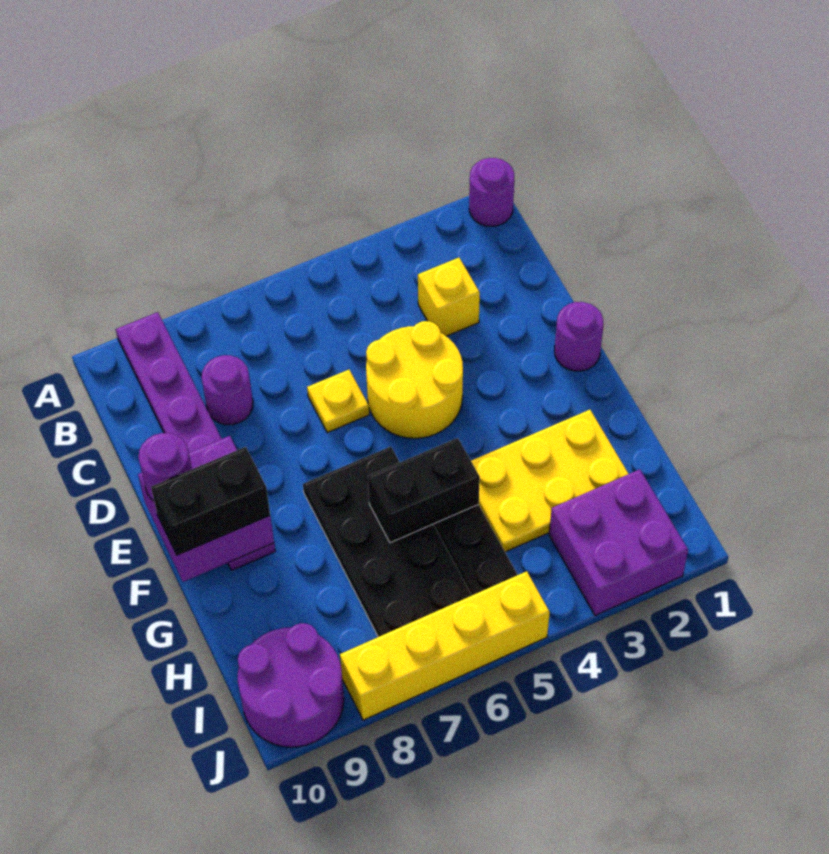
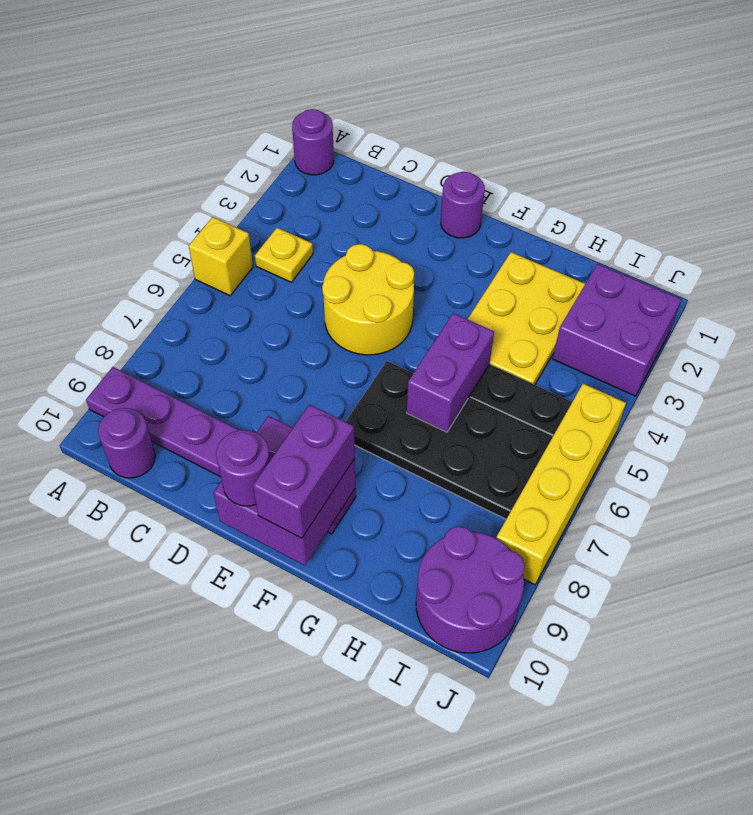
yellow 1x1 brick [418,258,480,336] -> yellow 1x1 brick moved to [189,217,253,296]
purple 1x1 round brick [202,355,253,425] -> purple 1x1 round brick moved to [98,408,155,478]
yellow 1x1 plate [307,370,369,432] -> yellow 1x1 plate moved to [255,228,313,282]
black 1x2 brick [151,447,270,555] -> purple 1x2 brick [253,404,355,538]
black 1x2 brick [368,438,480,543] -> purple 1x2 brick [407,313,494,432]

